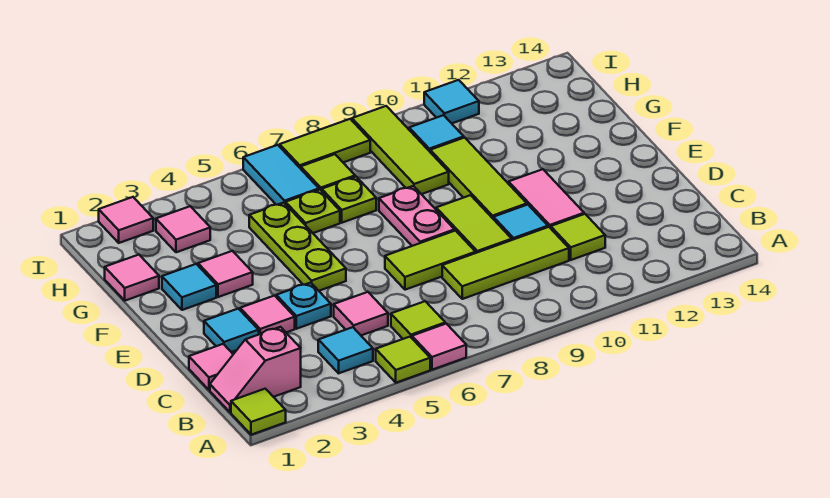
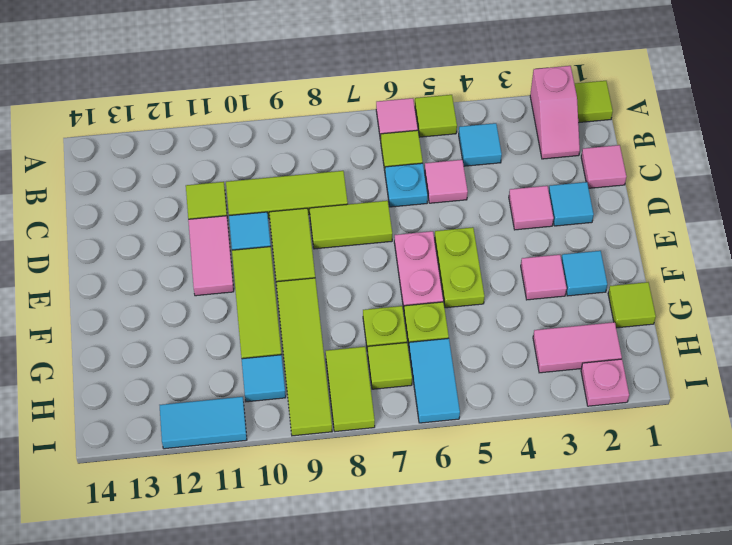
pink 1x2 slope [210,327,301,412] -> pink 1x2 slope turned to [530,66,580,159]
cyan 1x1 plate [276,283,331,329] -> cyan 1x1 plate moved to [385,163,428,207]
lime 1x3 plate [249,203,346,291] -> lime 1x2 plate [435,227,484,308]
pink 1x2 plate [379,186,455,246] -> pink 1x2 plate moved to [394,231,443,309]
pink 1x1 tile [105,255,159,301] -> lime 1x1 tile [608,282,656,328]
lime 1x3 tile [352,106,449,194] -> lime 1x4 tile [276,278,332,436]
pink 1x1 tile [156,206,210,252] -> pink 1x2 tile [533,322,622,373]
pink 1x1 tile [99,197,153,243] -> pink 1x1 plate [581,359,629,406]
lime 1x2 tile [280,119,370,169] -> lime 1x2 tile turned to [326,347,375,432]
cyan 1x1 tile [424,80,479,123] -> cyan 1x2 tile [160,397,247,449]

